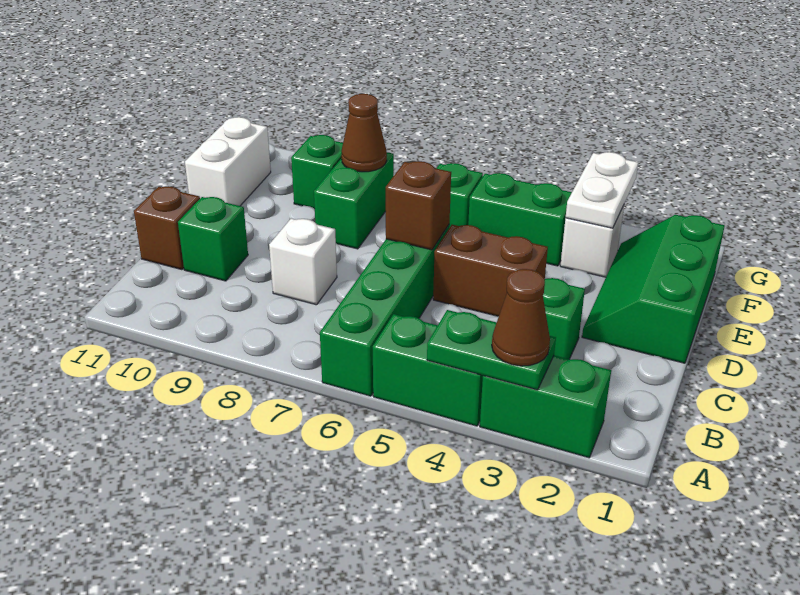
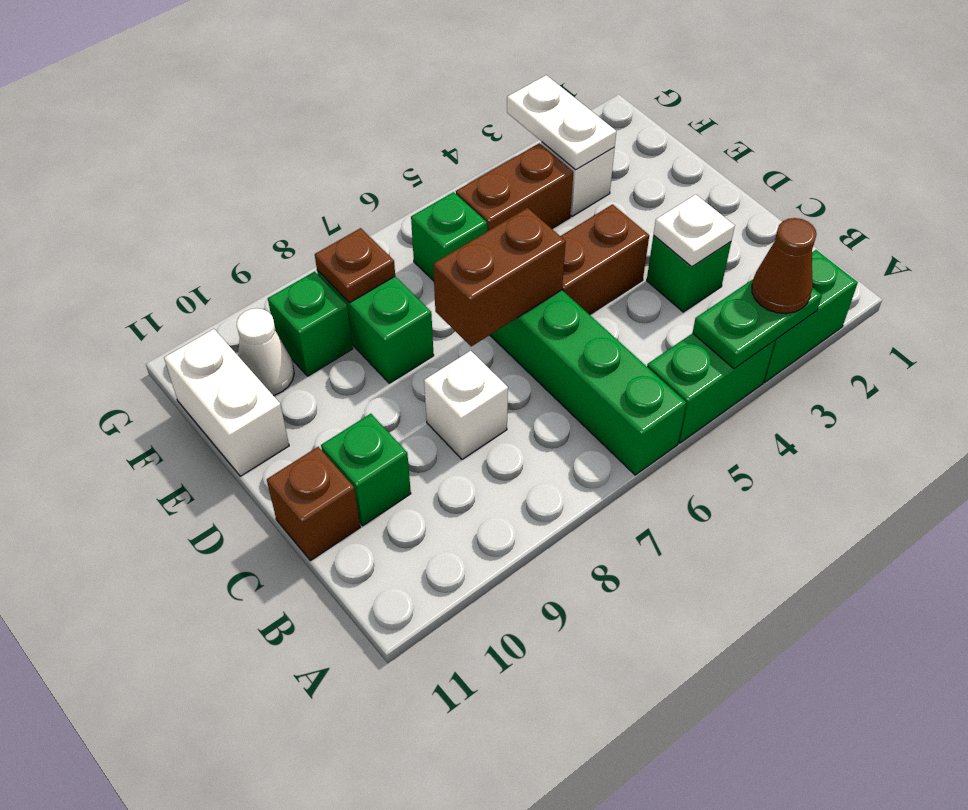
none -> white 1x1 plate [653,194,735,267]
green 2x3 slope [582,215,725,363] -> none
brown 1x1 brick [386,161,451,250] -> brown 1x2 brick [433,208,566,346]
green 1x2 brick [468,173,572,266] -> brown 1x2 brick [456,143,573,231]
brown 1x1 cone [342,94,387,172] -> brown 1x1 plate [315,228,395,303]
none -> white 1x1 cone [237,308,294,396]

